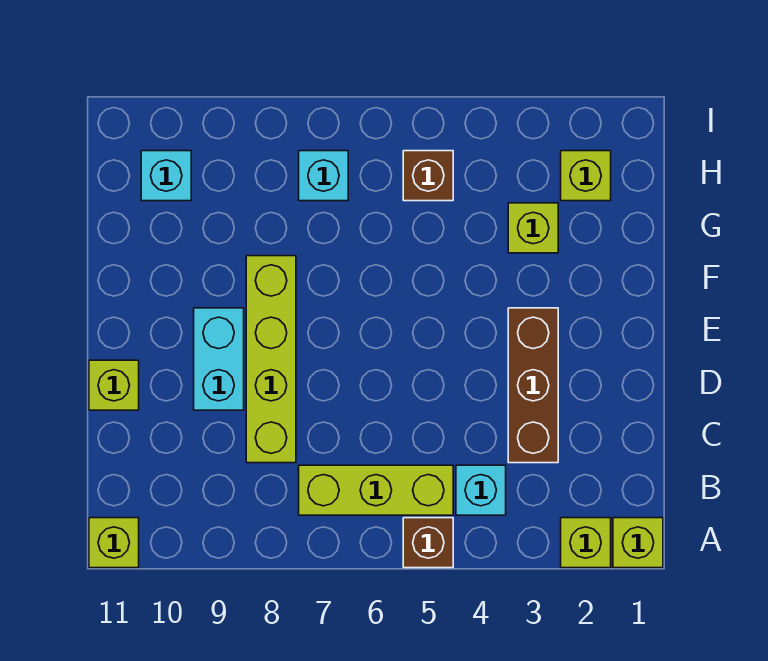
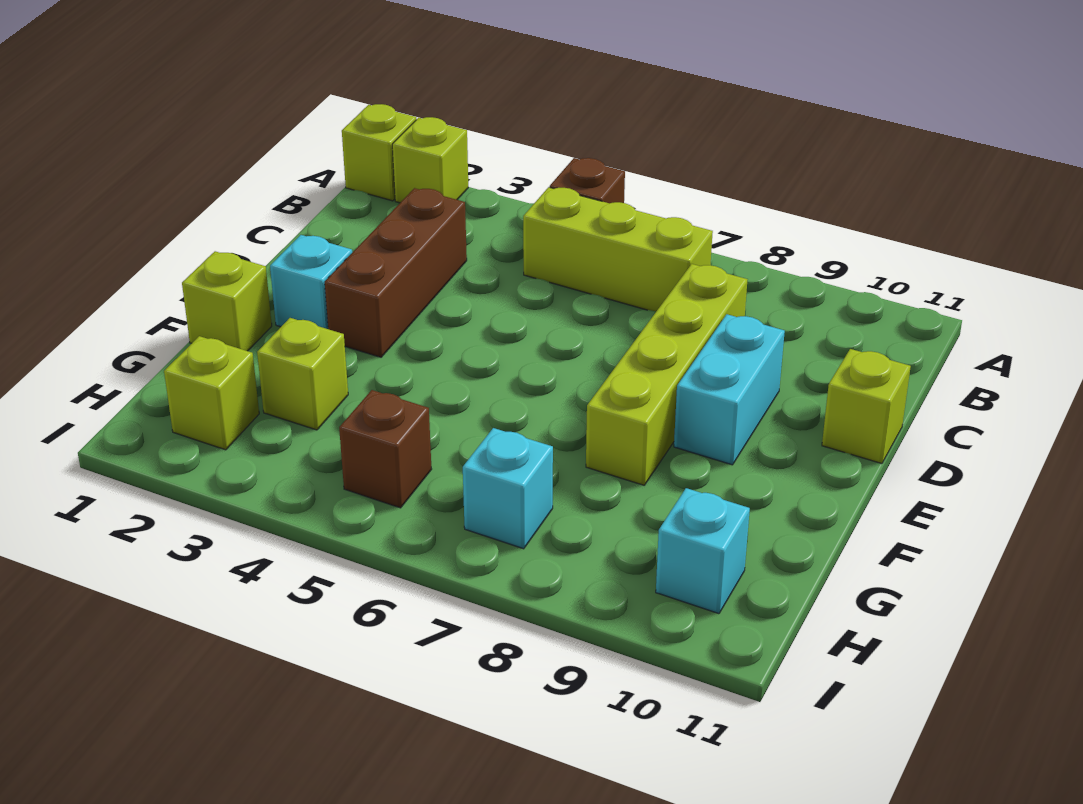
lime 1x1 brick [89,518,139,568] -> lime 1x1 brick moved to [182,251,272,351]
cyan 1x1 brick [456,465,506,515] -> cyan 1x1 brick moved to [270,235,352,329]

